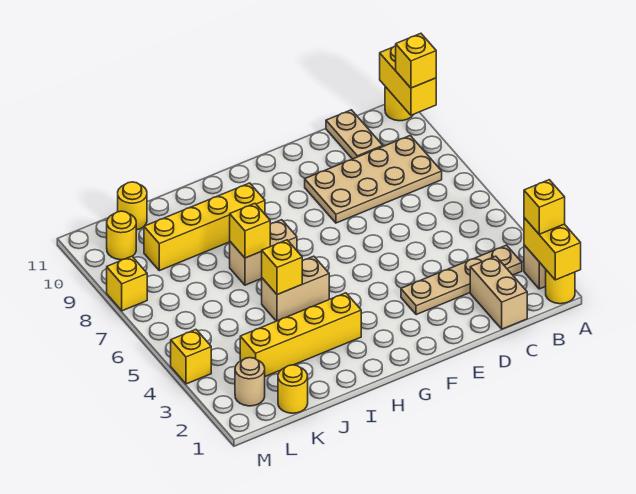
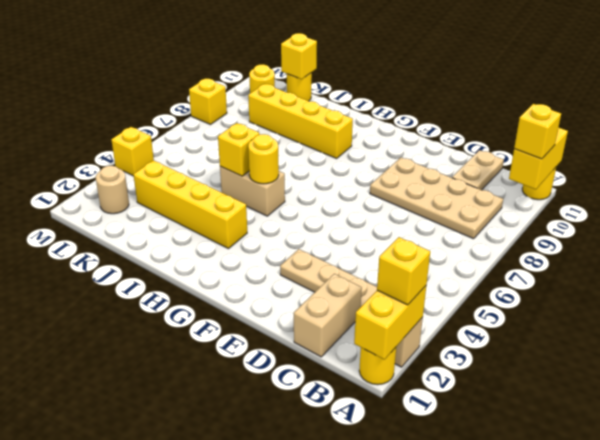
tan 1x2 brick [230,220,297,285] -> none
yellow 1x1 brick [230,203,270,258] -> yellow 1x1 brick moved to [281,33,317,79]
yellow 1x1 round brick [278,365,308,413] -> yellow 1x1 round brick moved to [248,134,279,184]

